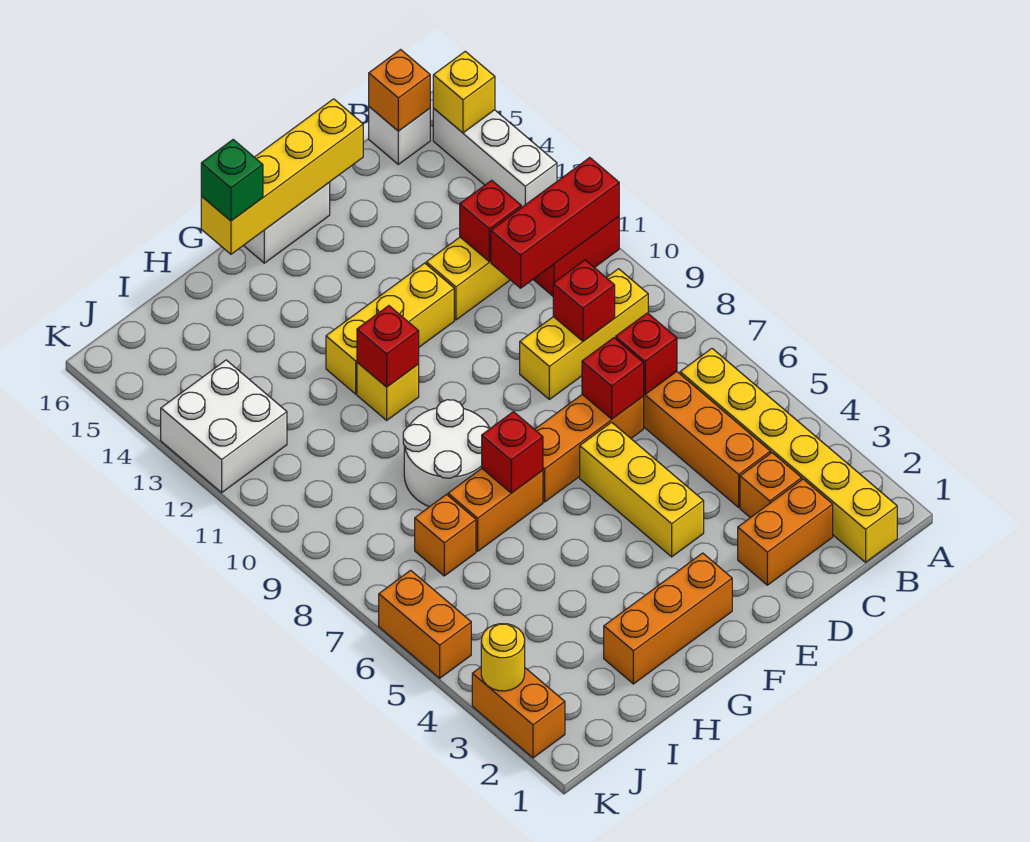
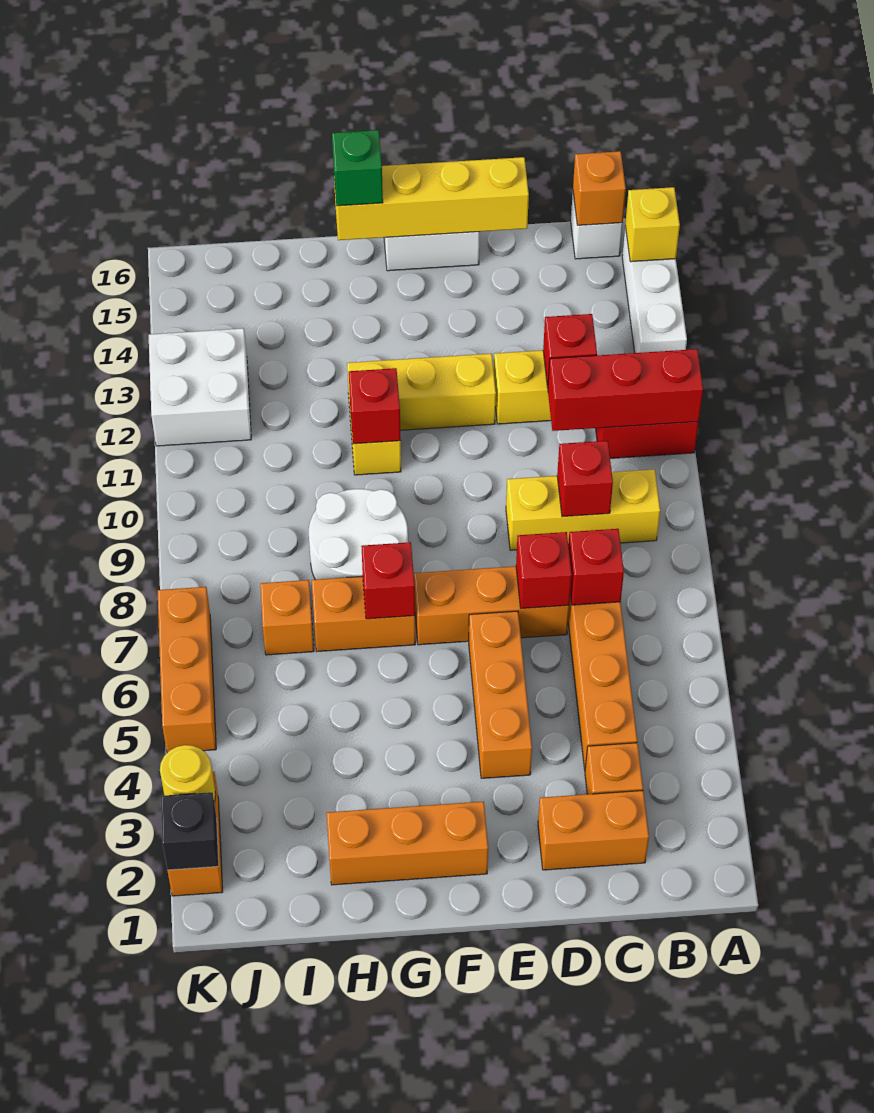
yellow 1x6 brick [680,349,897,562] -> none
yellow 1x3 brick [580,422,704,557] -> orange 1x3 brick [469,611,532,778]
none -> black 1x1 brick [161,792,219,870]
orange 1x2 brick [379,570,471,678] -> orange 1x3 brick [158,587,216,753]

